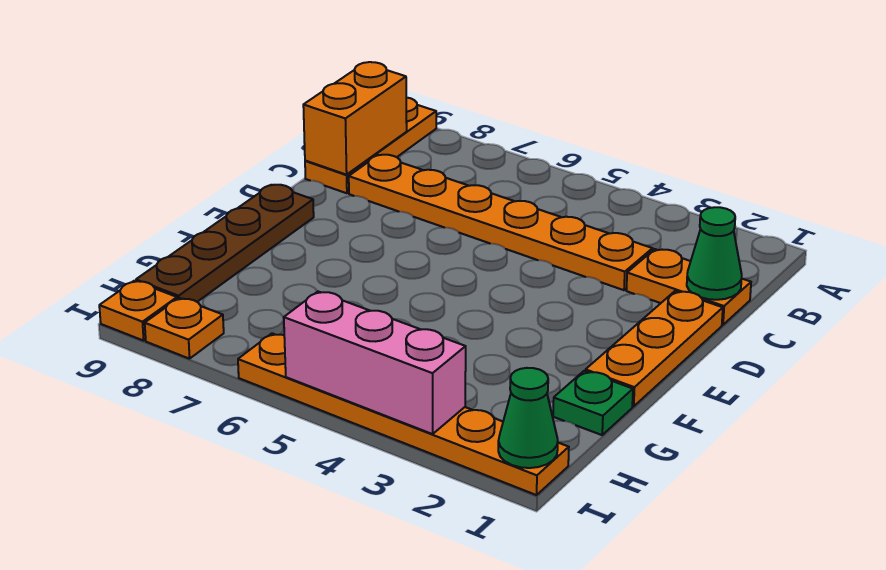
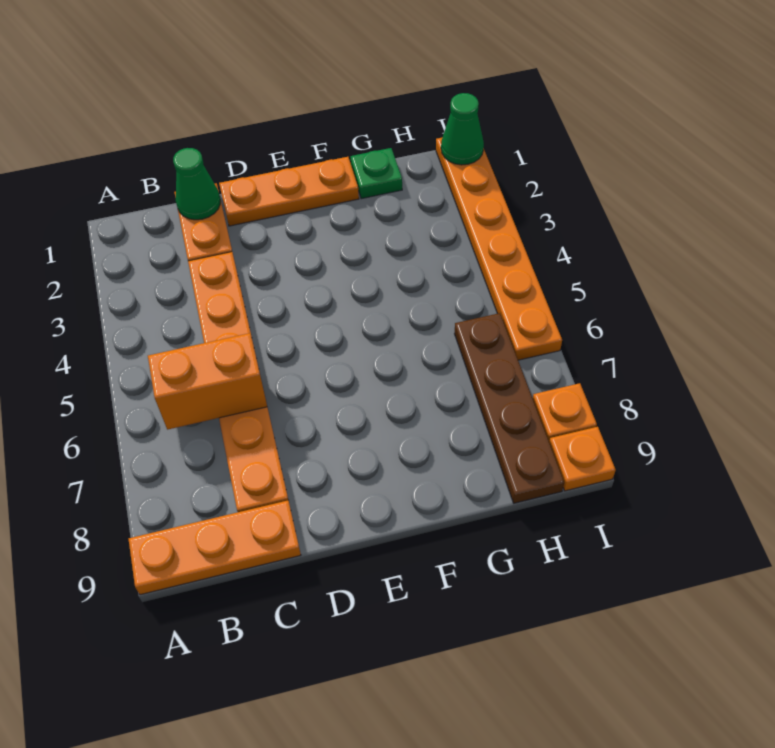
orange 1x2 brick [303,62,407,175] -> orange 1x2 brick moved to [148,333,267,430]
brown 1x4 plate [136,185,314,302] -> brown 1x4 plate turned to [455,313,564,503]
pink 1x3 brick [284,292,466,434] -> none

